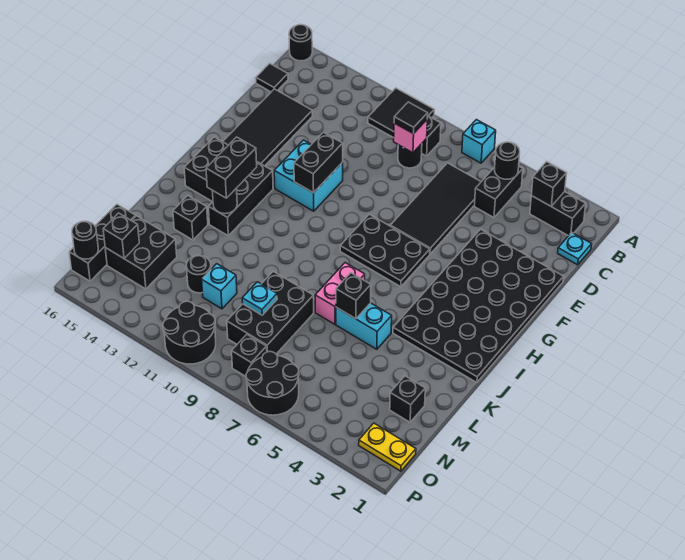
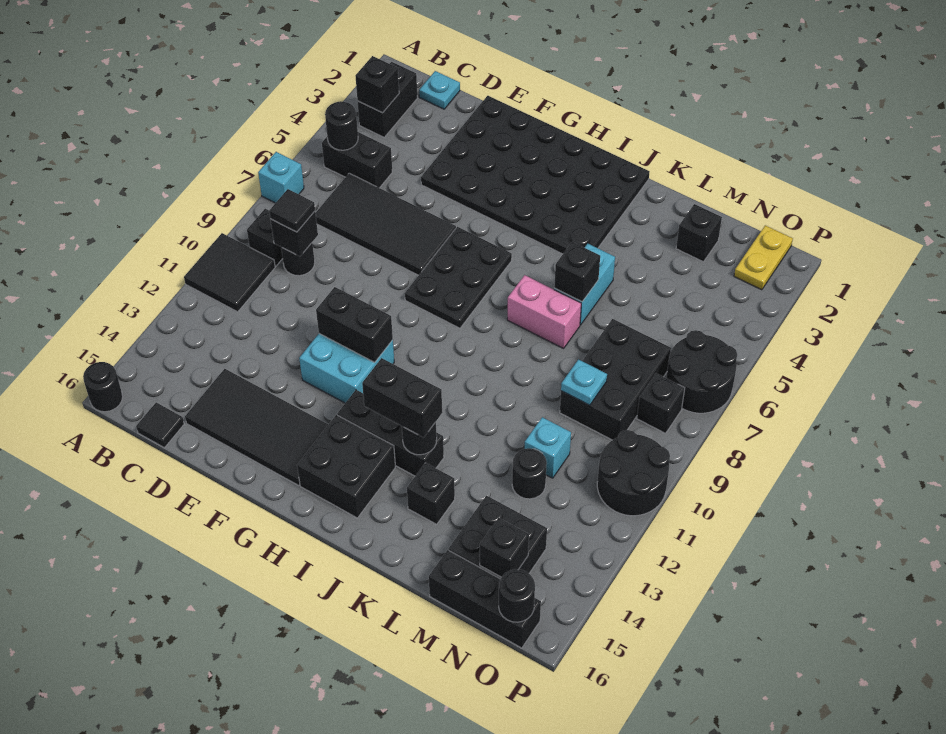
pink 1x1 brick [394,120,427,153] -> black 1x1 brick [270,211,318,256]
black 2x3 brick [227,271,314,354] -> black 2x3 brick turned to [560,319,671,440]

